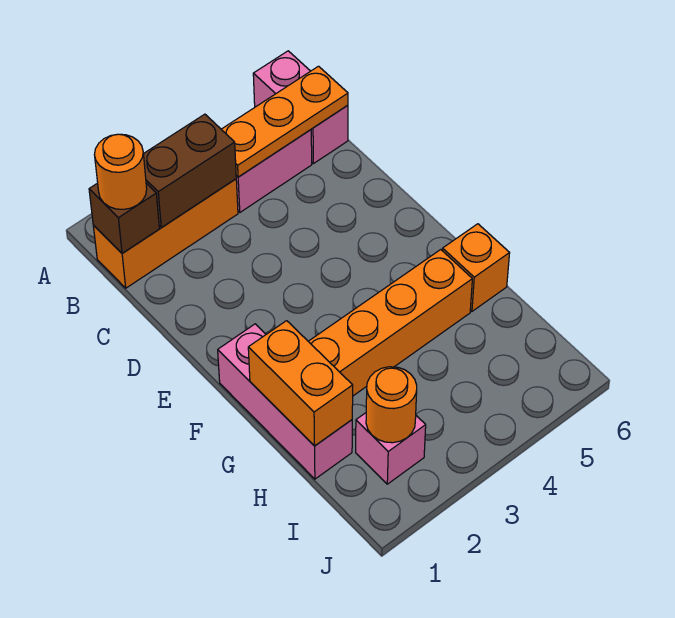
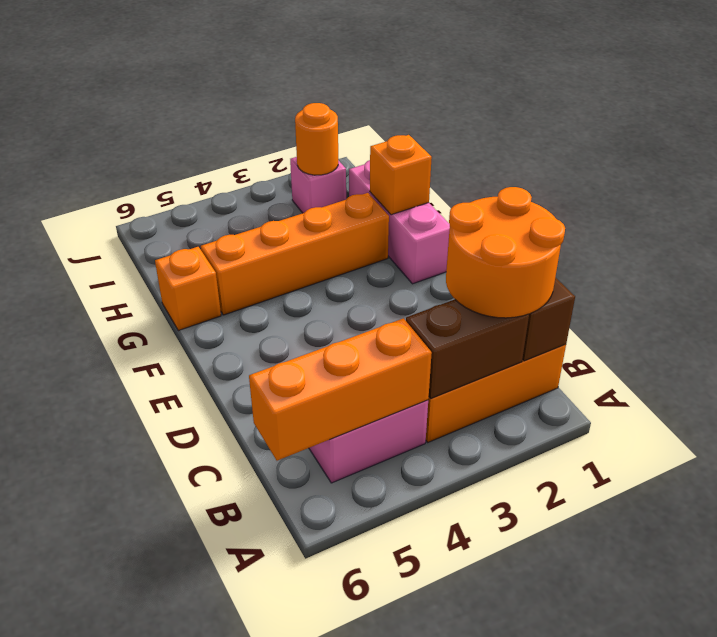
pink 1x2 brick [253,51,348,164] -> none
orange 1x1 round brick [94,134,147,209] -> orange 2x2 round brick [446,187,565,318]
orange 1x3 plate [221,66,348,177] -> orange 1x3 brick [249,318,432,461]
orange 1x2 brick [248,321,353,446] -> orange 1x1 brick [370,135,432,215]

